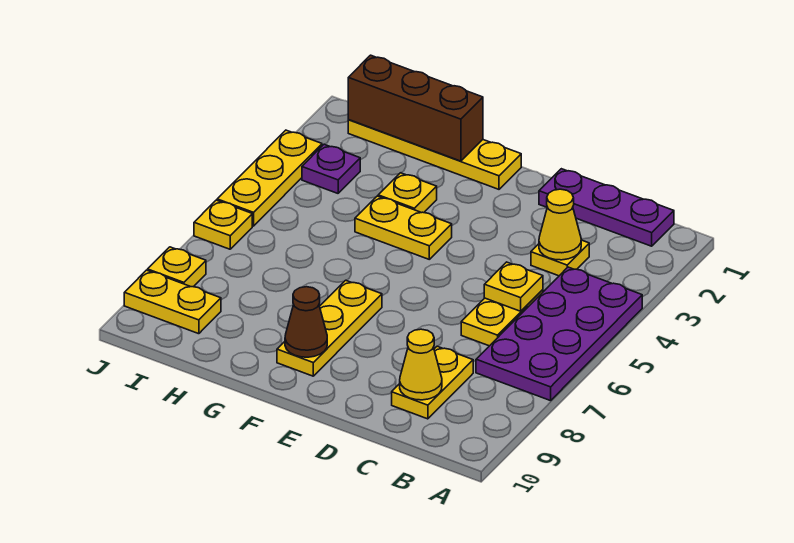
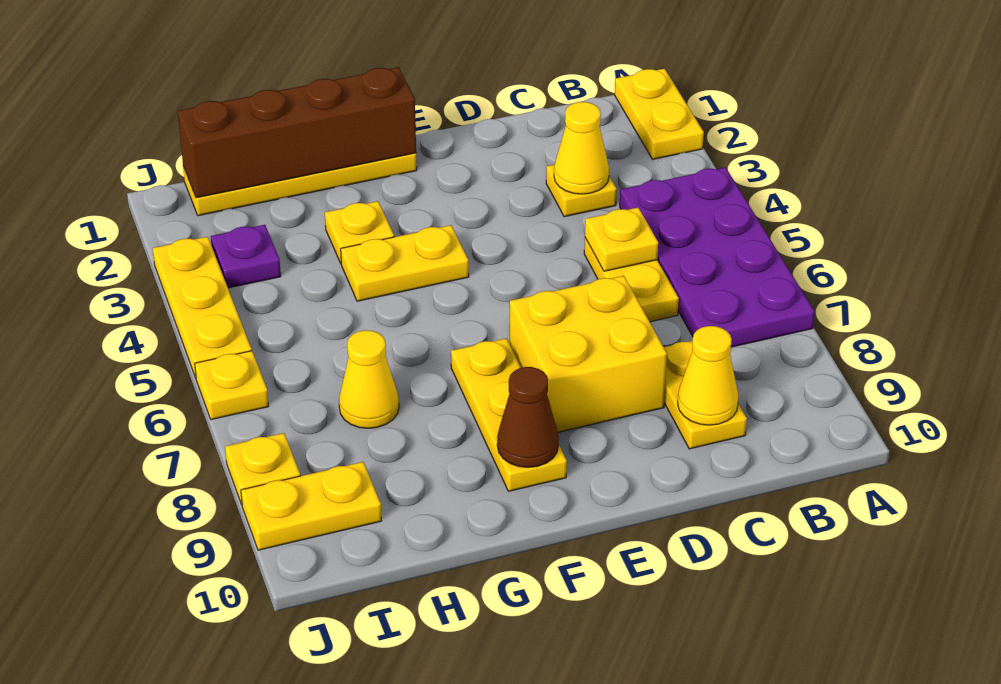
none -> yellow 1x2 plate [615,69,704,159]
purple 1x3 plate [539,169,674,246] -> none
none -> yellow 2x2 brick [510,276,667,432]
brown 1x3 brick [348,55,483,161] -> brown 1x4 brick [178,67,416,198]
none -> yellow 1x1 cone [339,330,399,428]

